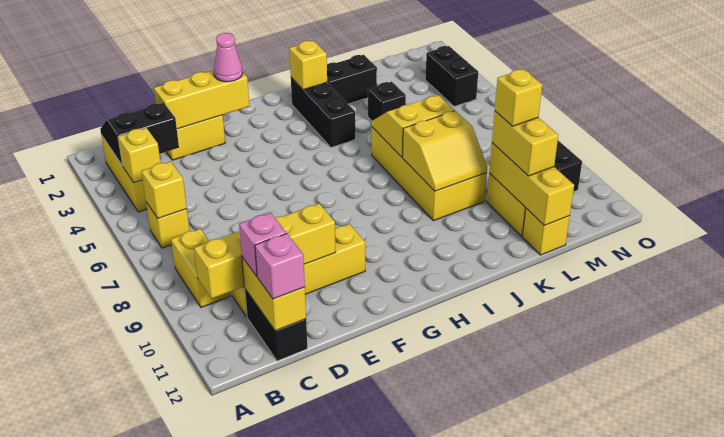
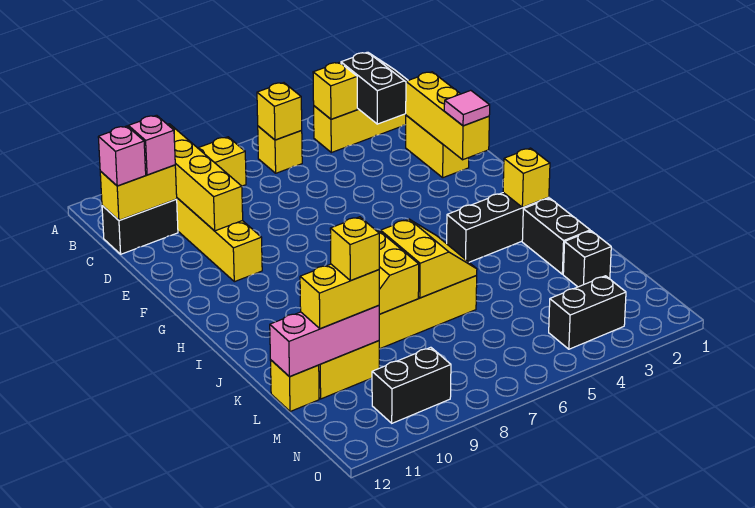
pink 1x1 cone [214,33,243,82] -> pink 1x1 tile [444,90,490,126]
black 1x1 brick [368,82,406,121] -> black 1x1 brick moved to [563,231,611,287]
yellow 1x3 brick [489,143,574,225] -> pink 1x3 brick [270,305,379,377]

